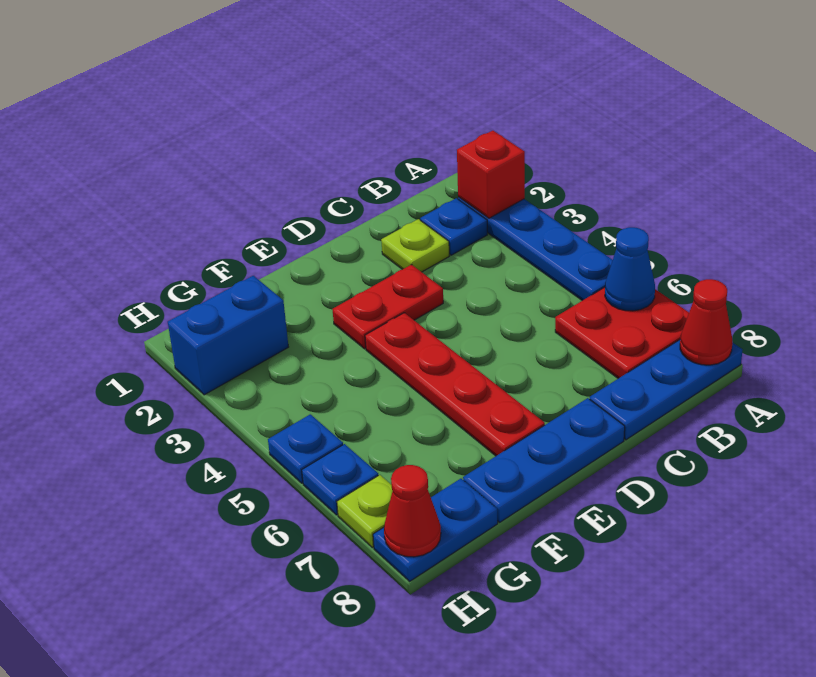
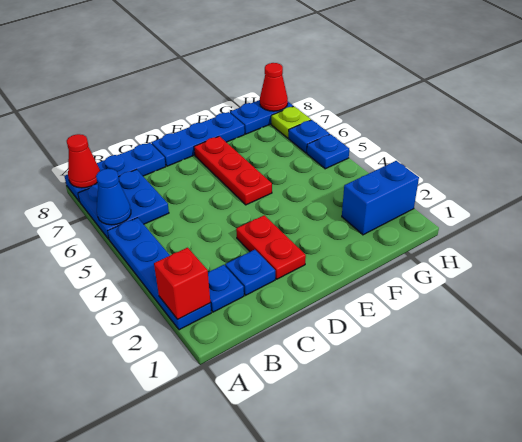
red 2x2 plate [555,287,689,378] -> blue 2x2 plate [78,170,169,239]
lime 1x1 plate [381,219,449,272] -> blue 1x1 plate [225,250,275,295]
red 1x2 plate [332,265,443,349] -> red 1x2 plate turned to [236,215,306,279]
red 1x4 plate [365,313,545,456] -> red 1x3 plate [194,136,272,205]

